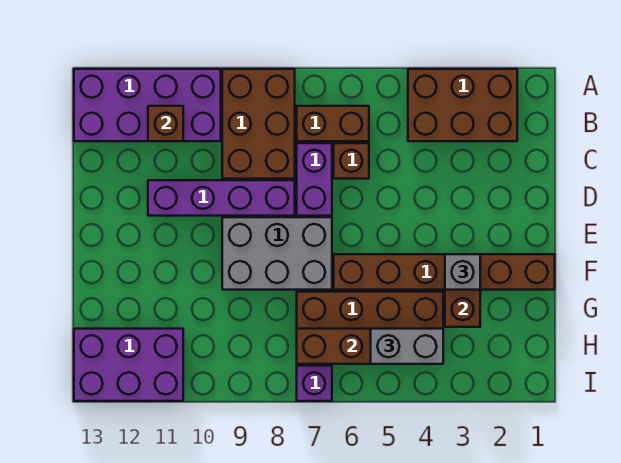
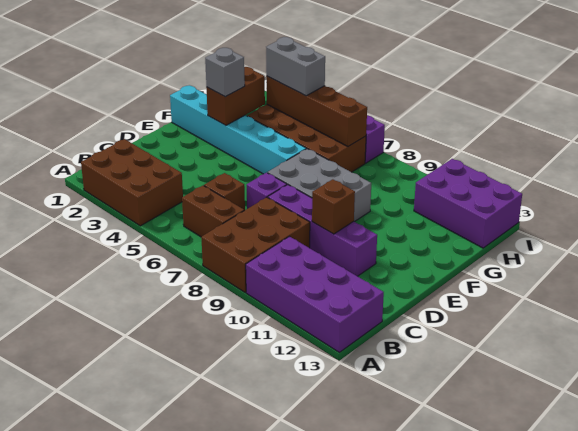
brown 1x1 brick [148,106,183,141] -> brown 1x1 brick moved to [312,179,355,234]
purple 1x2 brick [297,143,332,216] -> purple 1x1 brick [246,173,287,209]
brown 1x6 brick [334,254,555,290] -> cyan 1x6 brick [170,86,306,174]

